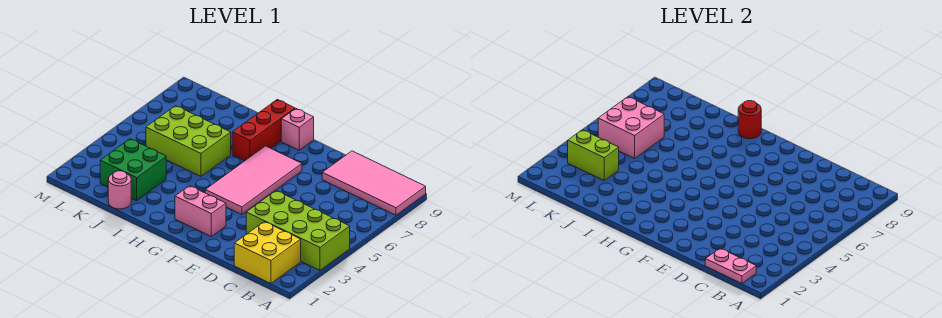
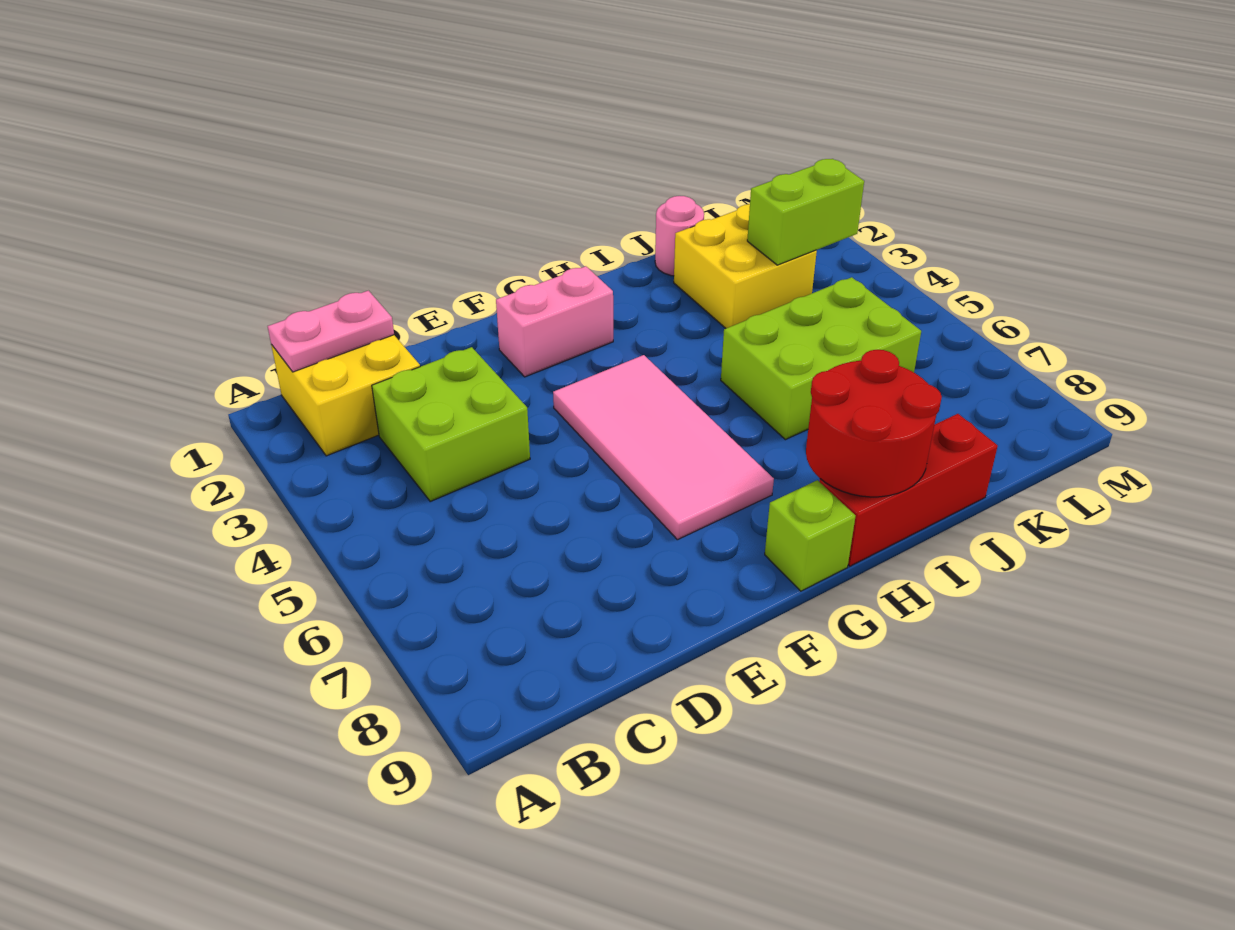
lime 2x4 brick [246,191,350,270] -> lime 2x2 brick [372,347,530,501]
pink 2x4 tile [322,151,426,215] -> none
pink 1x1 brick [281,109,314,150] -> lime 1x1 brick [765,480,855,591]
red 1x3 brick [232,99,295,161] -> red 1x3 brick turned to [819,414,998,566]
red 1x1 round brick [738,101,761,139] -> red 2x2 round brick [806,350,942,497]
green 2x2 brick [100,139,166,201] -> yellow 2x2 brick [674,204,817,328]
pink 2x2 brick [598,97,664,158] -> none

